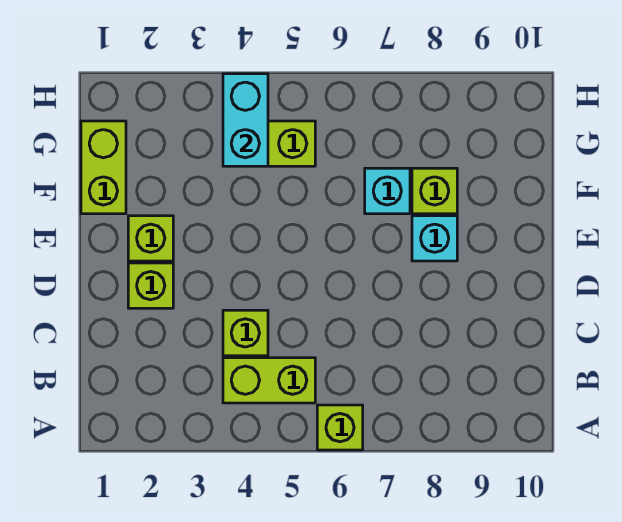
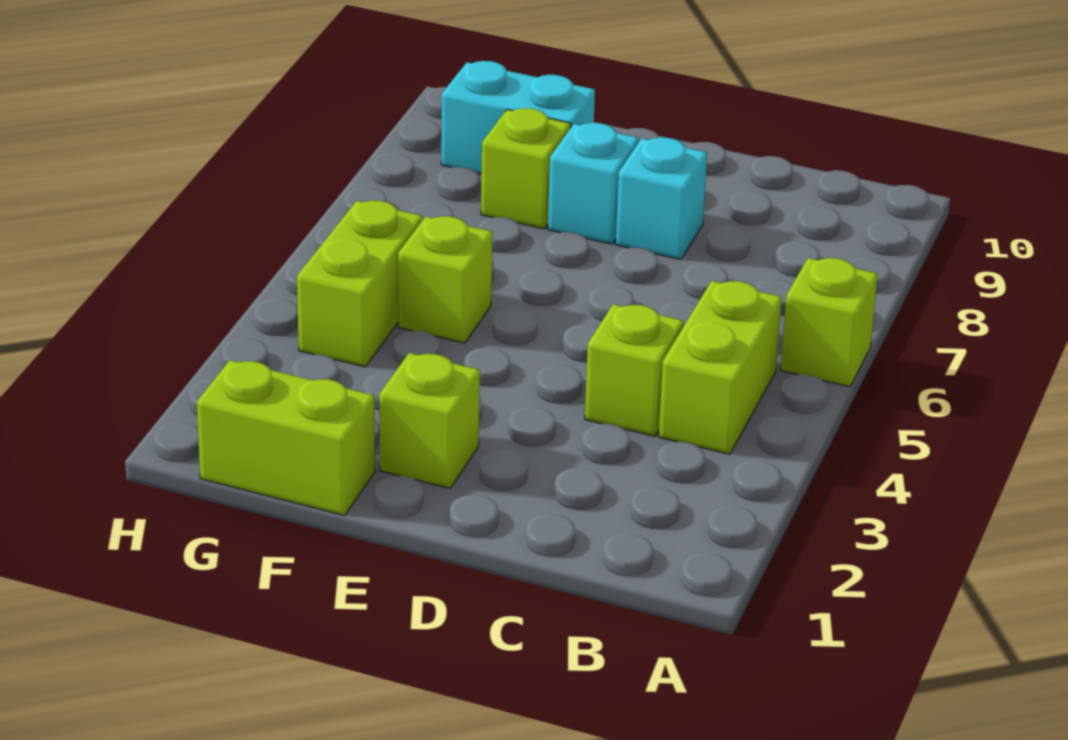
lime 1x1 brick [128,263,173,308] -> lime 1x1 brick moved to [398,216,492,343]
cyan 1x1 brick [365,168,410,214] -> cyan 1x1 brick moved to [616,137,707,260]
cyan 1x2 brick [223,74,268,166] -> cyan 1x2 brick moved to [441,61,595,174]

